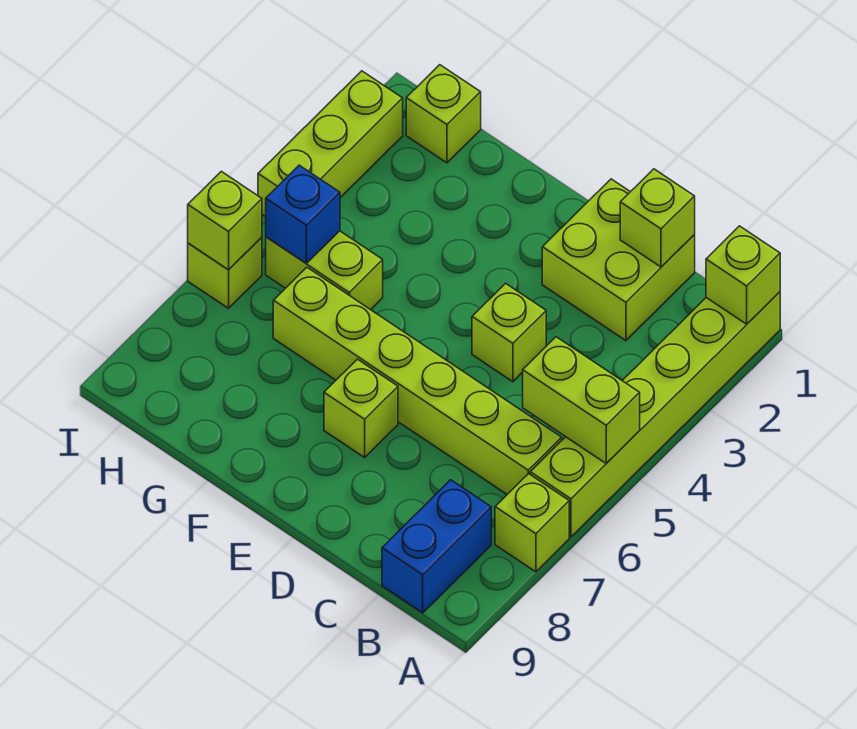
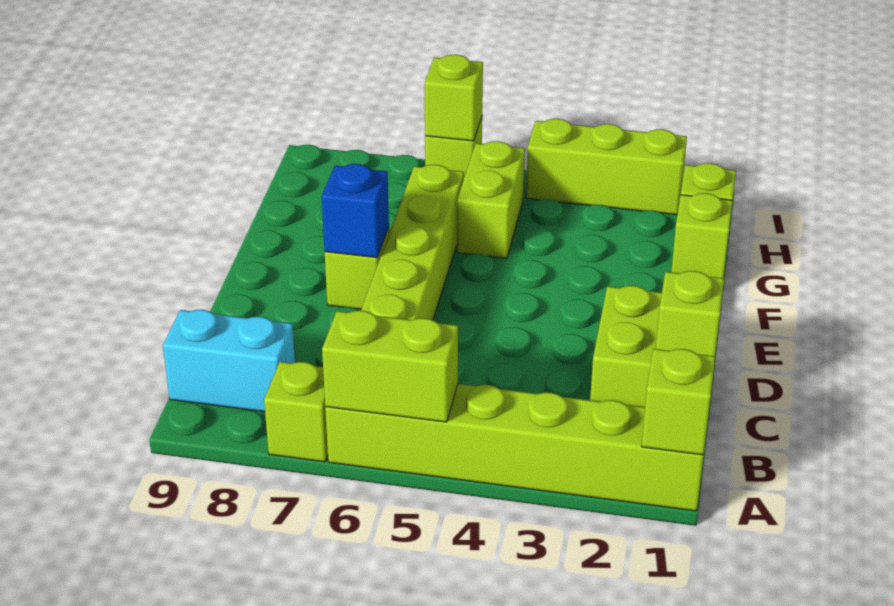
lime 1x2 brick [523,337,640,463] -> lime 1x2 brick turned to [322,311,458,422]
blue 1x2 brick [382,480,491,613] -> cyan 1x2 brick [163,310,295,412]
lime 1x1 brick [472,283,546,382] -> lime 1x1 brick moved to [671,193,733,278]
blue 1x1 brick [266,165,340,263] -> blue 1x1 brick moved to [322,164,389,258]

